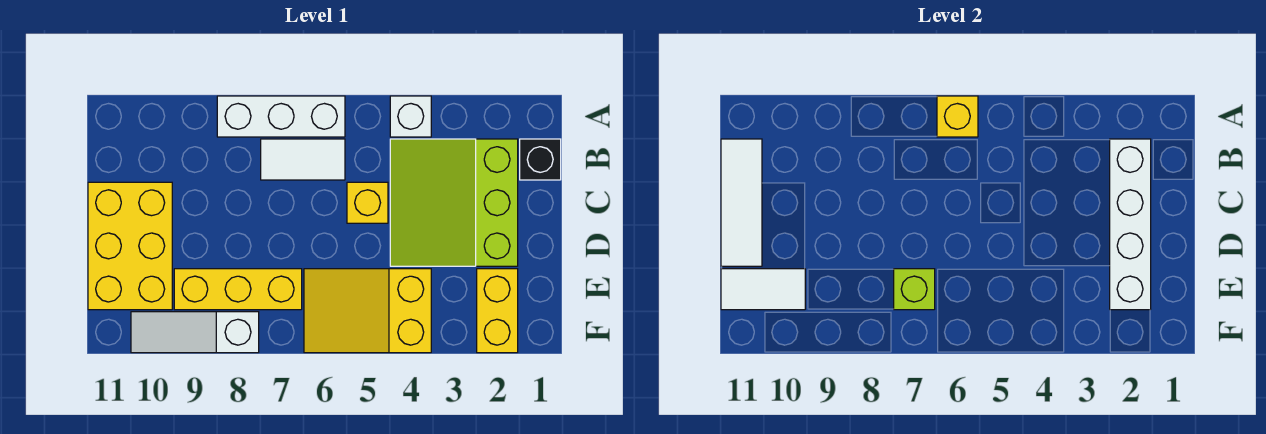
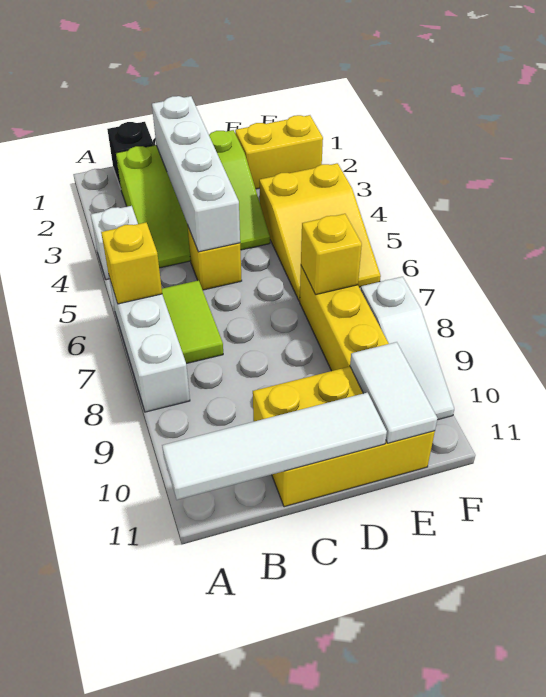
white 1x4 brick [1110,139,1151,310] -> white 1x4 brick turned to [152,96,240,252]
white 1x2 tile [261,139,345,180] -> lime 1x2 tile [162,280,223,364]
white 1x3 tile [721,139,762,266] -> white 1x4 tile [162,393,387,500]
lime 1x1 brick [894,269,935,310] -> yellow 1x1 brick [301,214,362,295]

